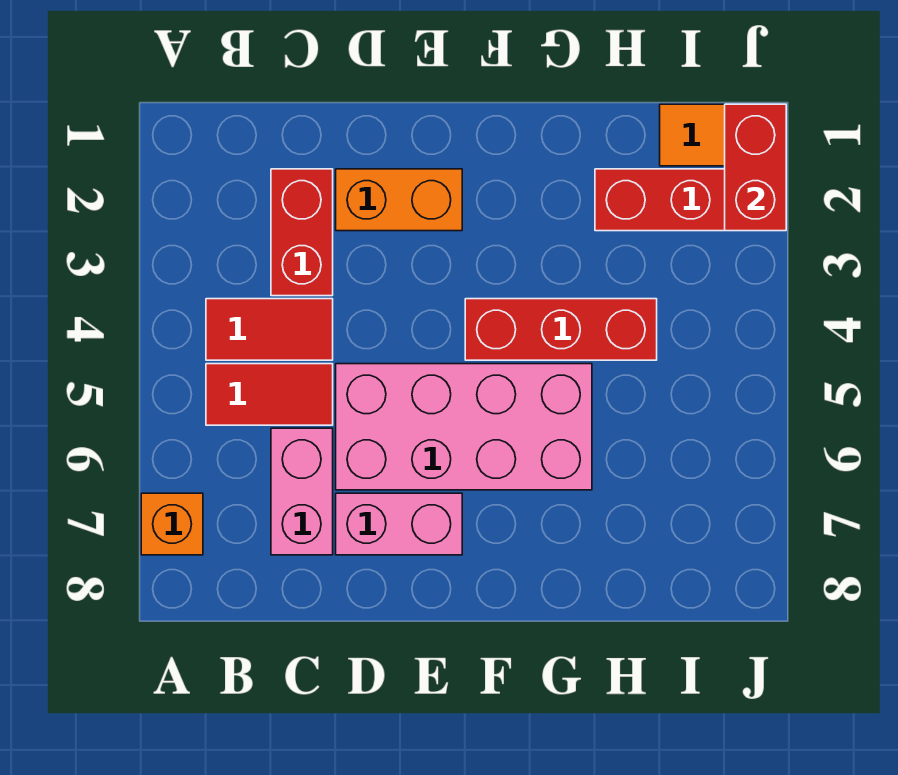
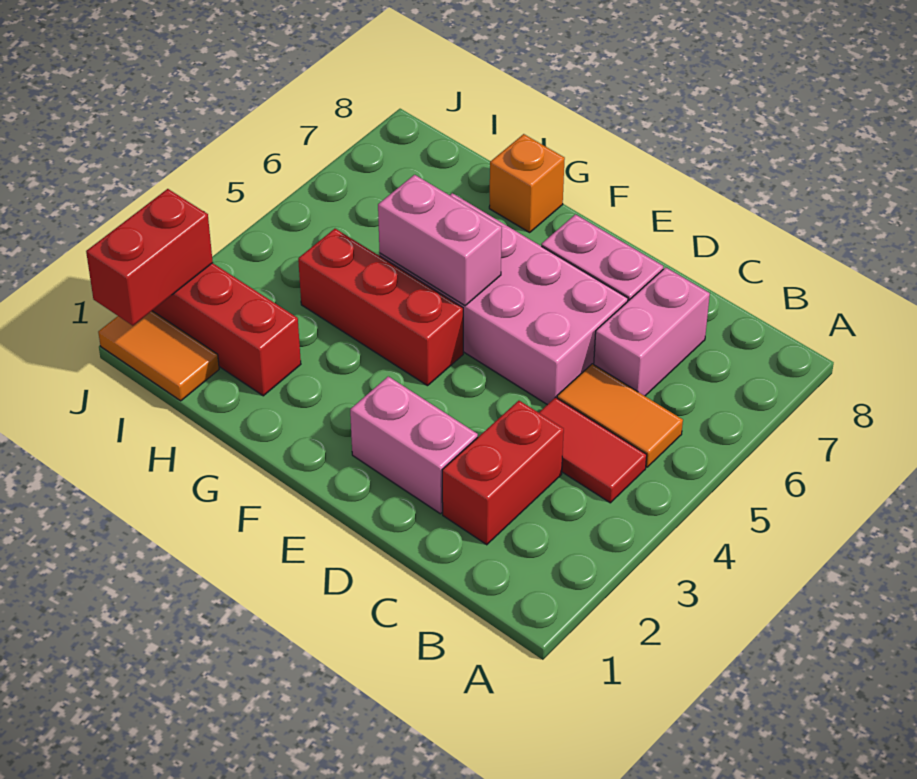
orange 1x1 brick [141,493,203,555] -> orange 1x1 brick moved to [489,134,565,232]
red 1x2 tile [206,364,333,425] -> orange 1x2 tile [557,364,683,467]
orange 1x2 brick [336,169,462,231] -> pink 1x2 brick [350,376,478,514]
none -> pink 1x2 brick [378,175,502,306]

